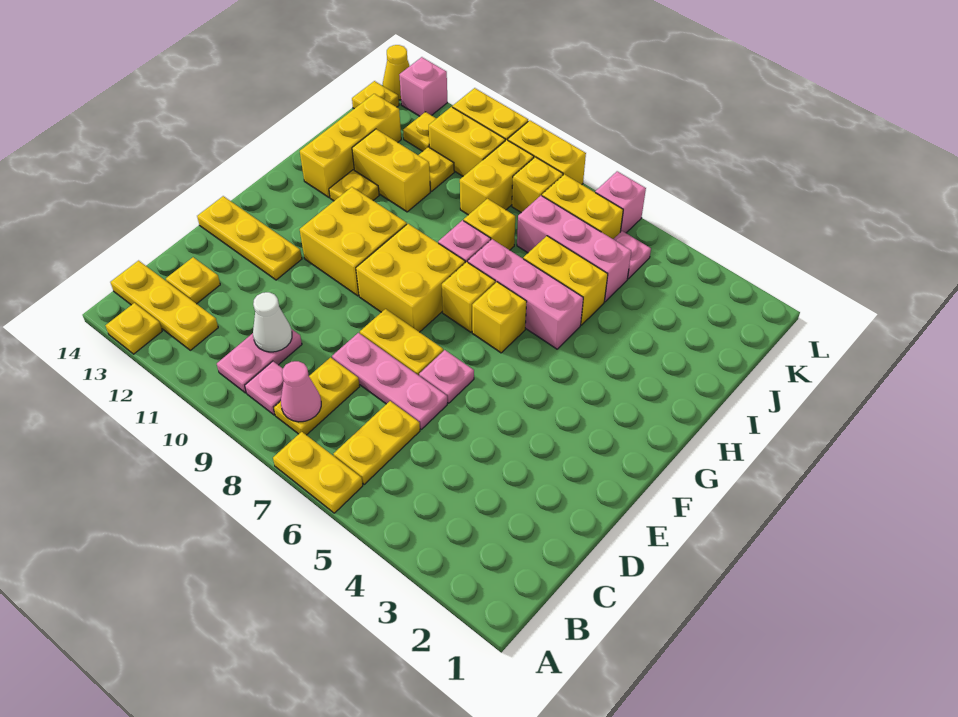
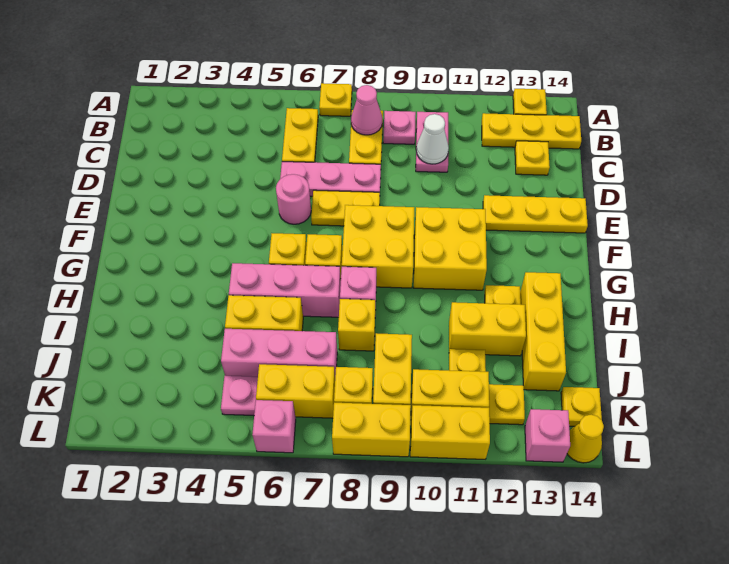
yellow 1x2 plate [273,432,363,513] -> yellow 1x1 plate [319,83,352,116]
pink 1x1 plate [419,350,474,403] -> pink 1x1 round brick [276,174,311,224]

